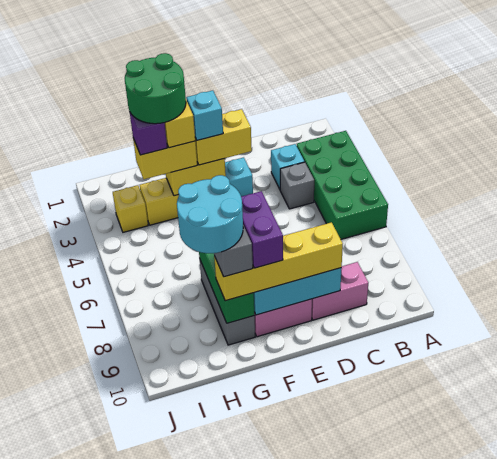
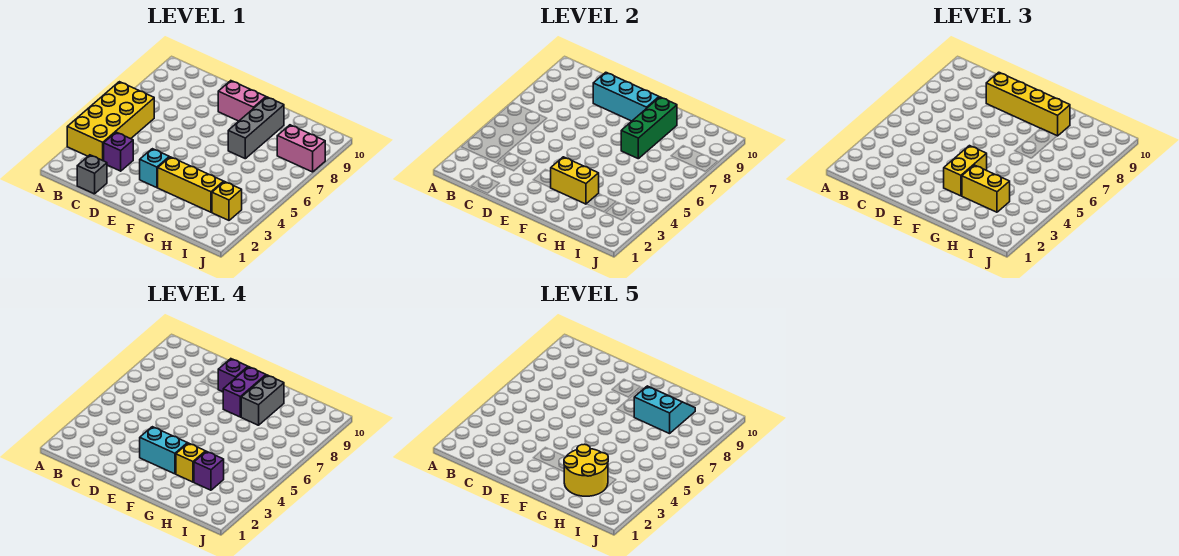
green 2x4 brick [297,131,388,239] -> yellow 2x4 brick [67,82,154,161]
cyan 1x1 brick [271,144,305,189] -> purple 1x1 brick [104,132,133,171]
grey 1x1 brick [280,162,314,209] -> grey 1x1 brick moved to [77,155,107,194]
pink 1x2 brick [312,262,368,320] -> pink 1x2 brick moved to [277,125,325,172]
yellow 1x2 brick [195,109,252,165] -> yellow 1x2 brick turned to [944,146,987,196]
none -> purple 1x1 brick [218,359,248,392]
cyan 1x1 brick [186,90,223,140] -> cyan 1x2 brick [140,427,187,474]
green 2x2 round brick [125,53,186,124] -> yellow 2x2 round brick [564,444,608,496]
cyan 2x2 round brick [177,175,243,253] -> cyan 2x2 slope [634,386,695,434]

